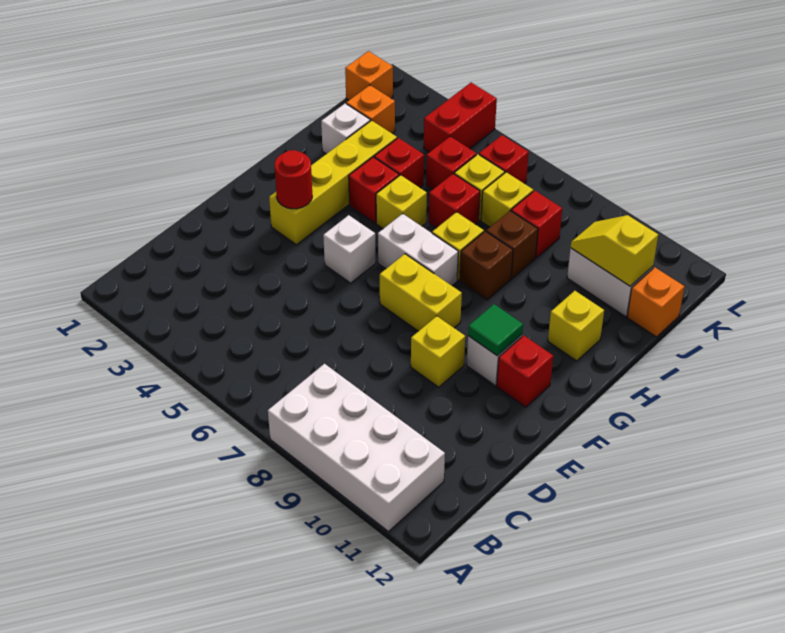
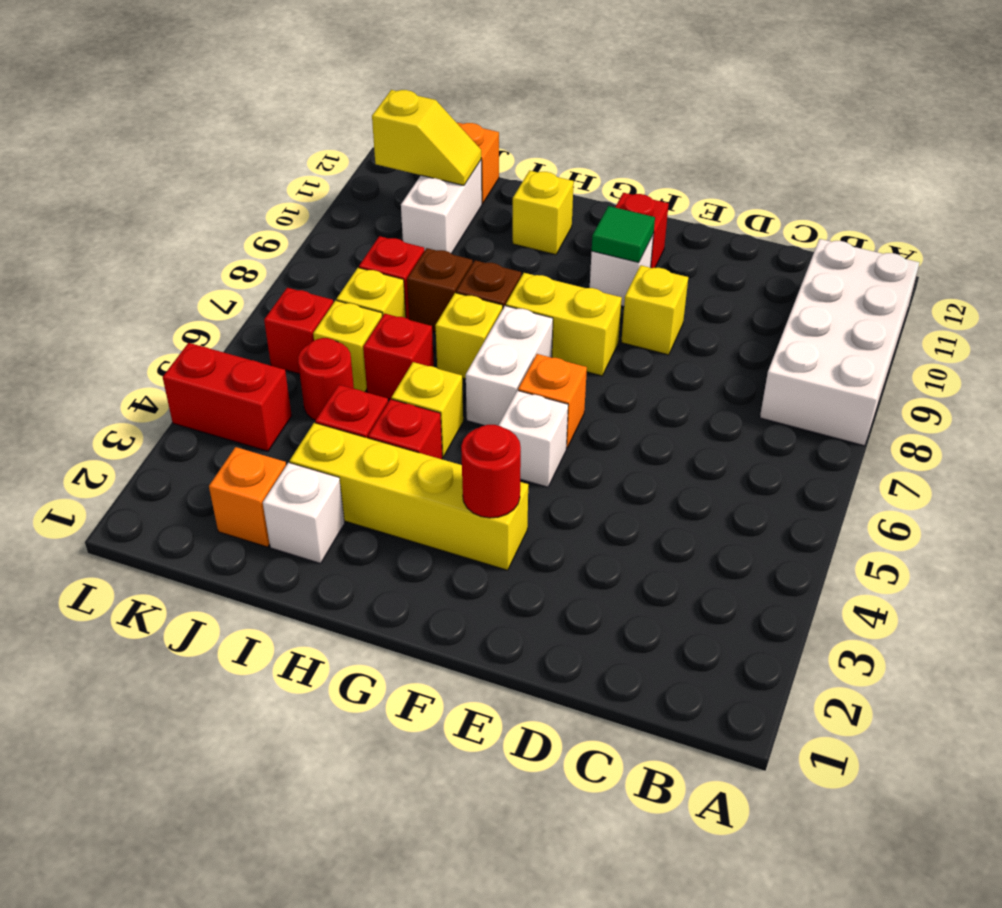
yellow 1x2 brick [380,254,462,331] -> yellow 1x2 brick turned to [506,273,622,376]
red 1x1 brick [426,136,477,189] -> red 1x1 round brick [298,338,354,420]
yellow 1x2 slope [571,215,658,286] -> yellow 1x2 slope turned to [372,90,481,185]
orange 1x1 brick [345,51,393,100] -> orange 1x1 brick moved to [518,354,587,449]

